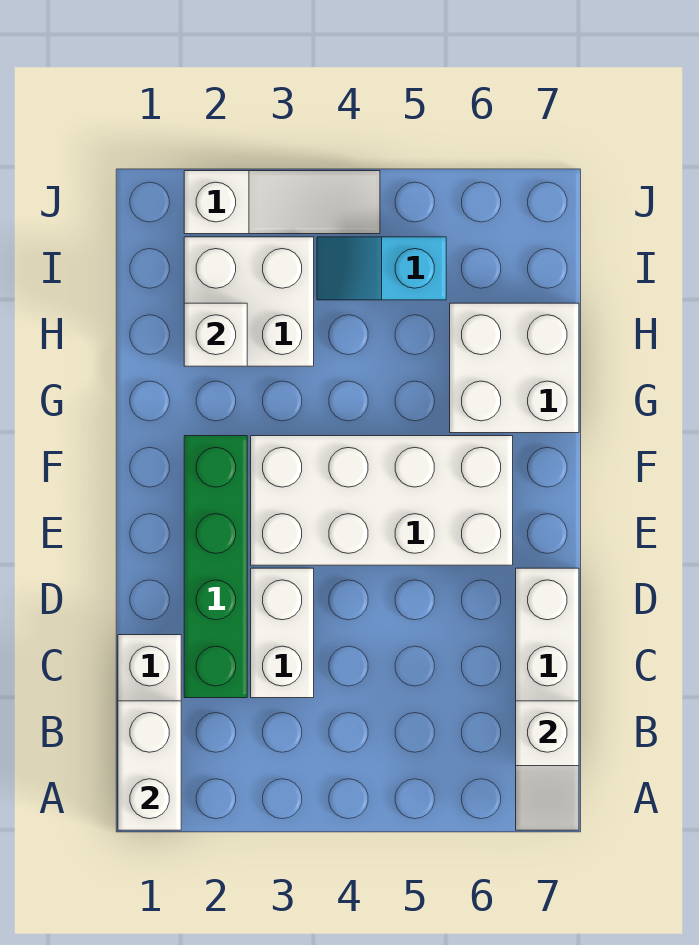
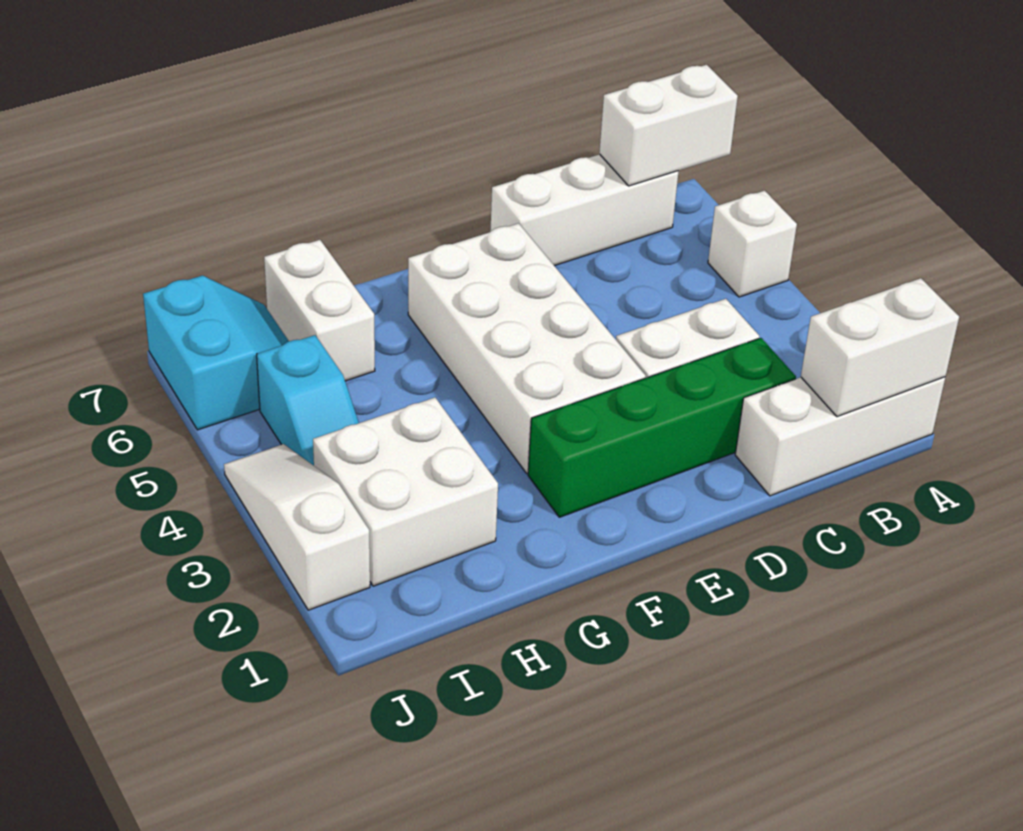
white 1x2 slope [516,701,579,830] -> white 1x2 brick [599,65,738,186]
white 2x2 brick [450,303,579,433] -> white 1x2 brick [264,240,375,381]
white 1x1 brick [184,303,247,366] -> white 1x1 brick moved to [708,191,797,297]
none -> cyan 2x2 slope [143,275,289,430]

